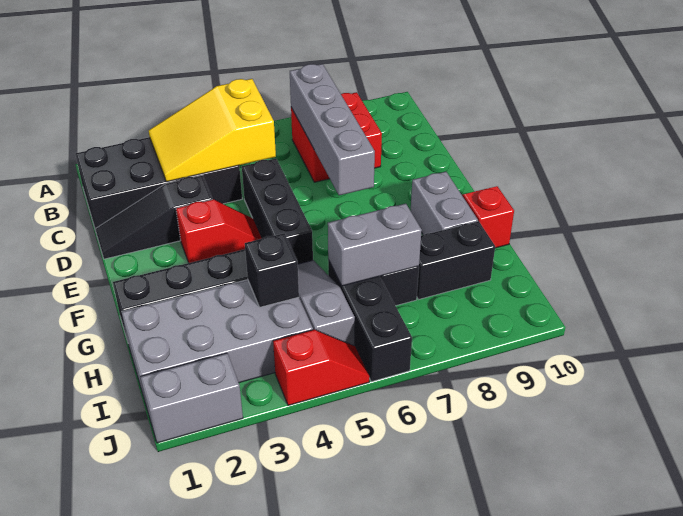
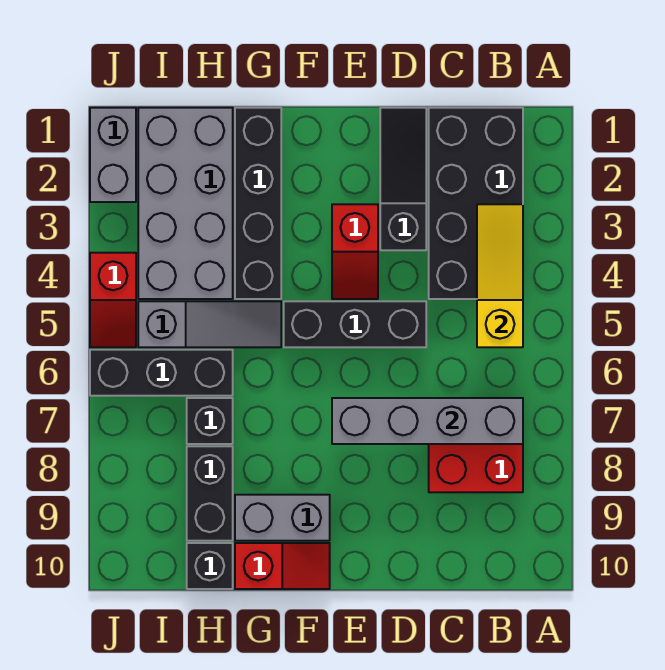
yellow 2x3 slope [149,79,276,182] -> yellow 1x3 slope [477,204,523,347]
black 1x1 brick [245,233,299,307] -> black 1x1 brick moved to [187,543,233,589]
grey 1x2 brick [328,204,422,286] -> none

